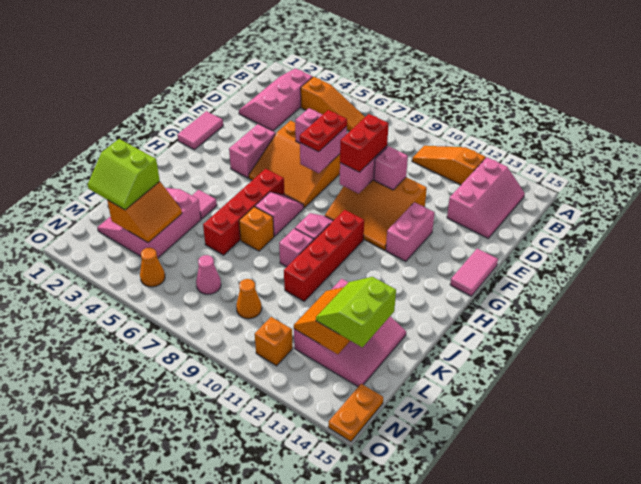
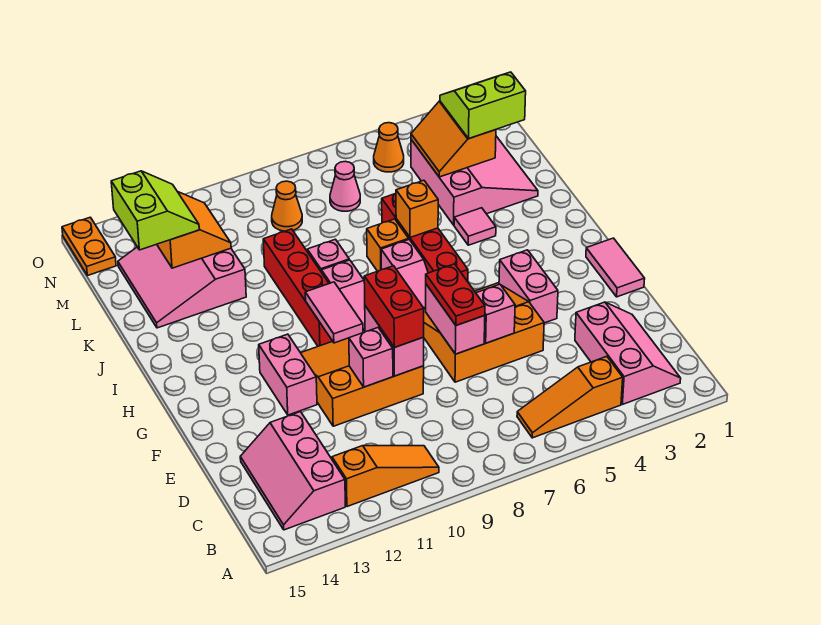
pink 1x2 tile [450,249,498,296] -> pink 1x2 tile moved to [305,282,363,343]
orange 1x1 brick [255,317,293,366] -> orange 1x1 brick moved to [396,180,438,237]

